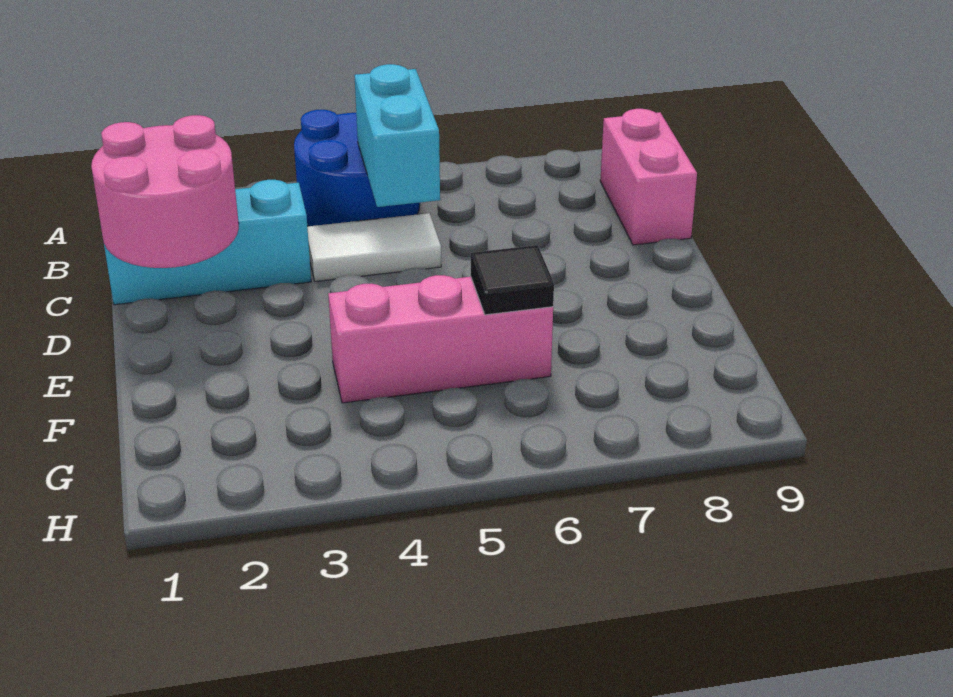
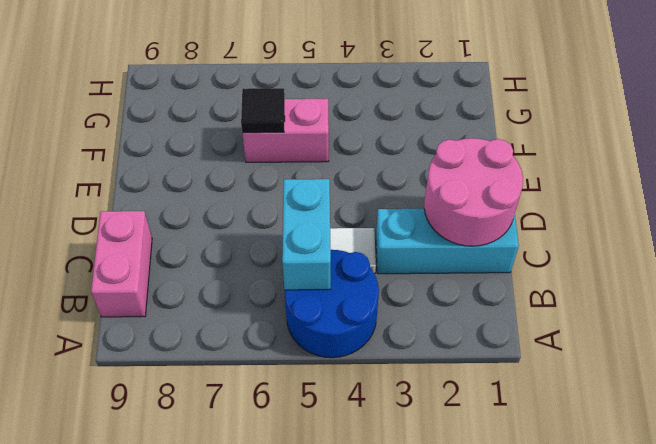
pink 1x3 brick [328,275,553,403] -> pink 1x2 brick [242,99,329,162]

